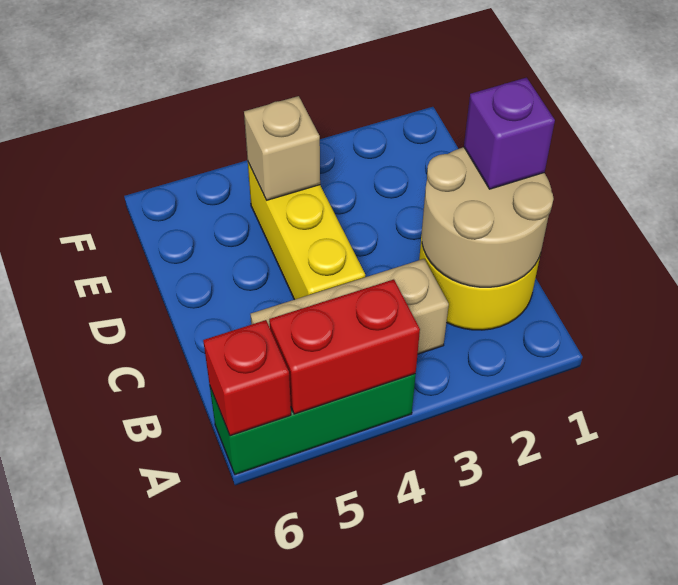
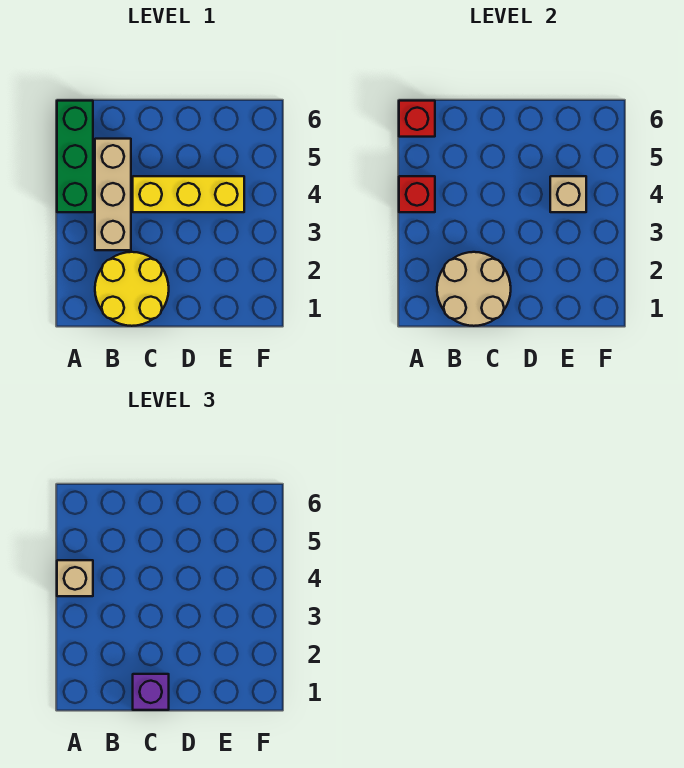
red 1x2 brick [269,279,420,414] -> red 1x1 brick [399,176,435,212]
none -> tan 1x1 brick [57,560,93,596]

